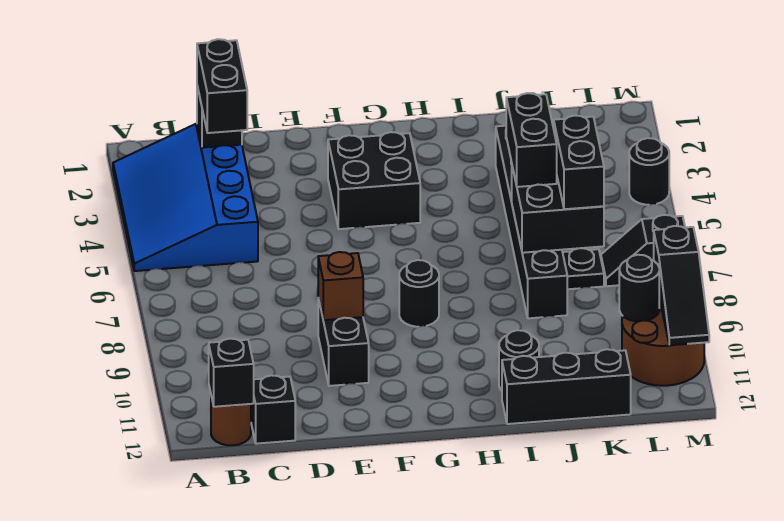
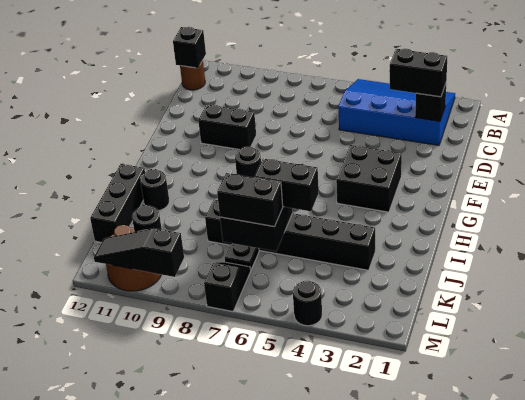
black 1x1 brick [251,375,295,444] -> none
brown 1x1 brick [318,252,363,320] -> none

